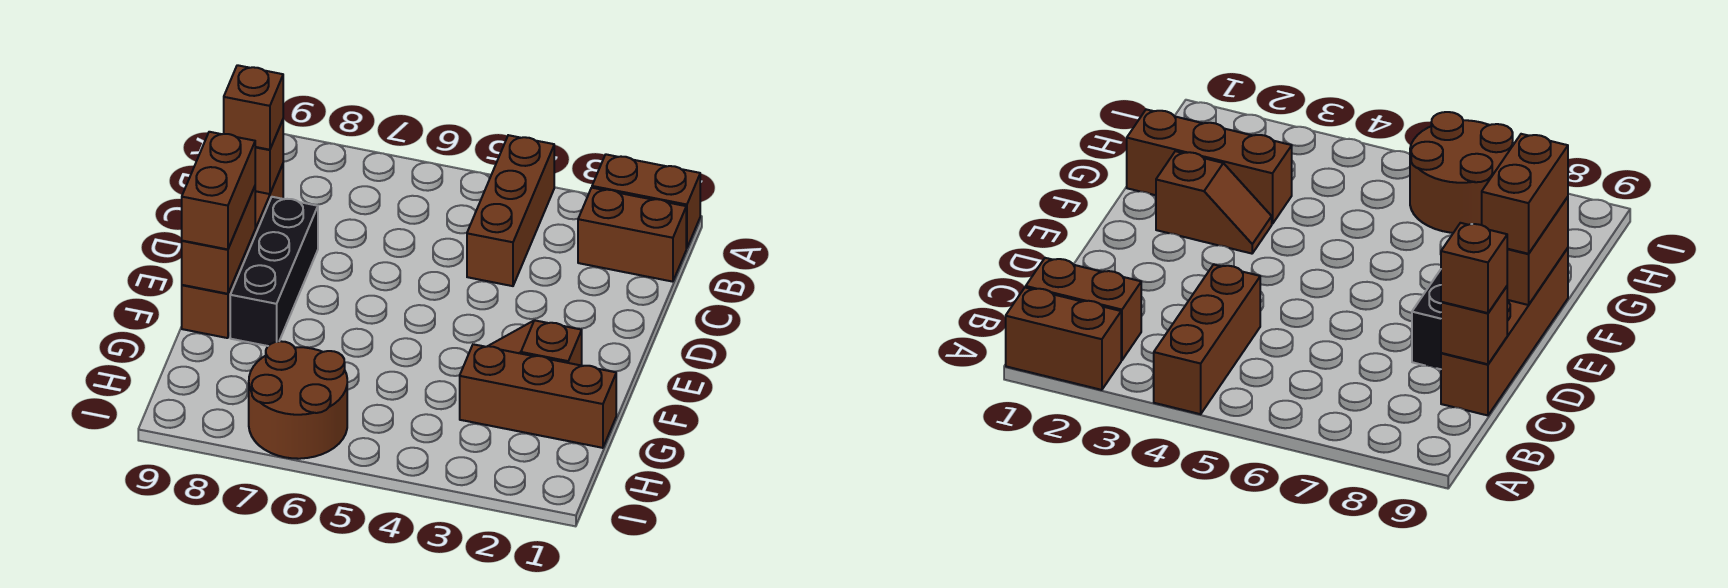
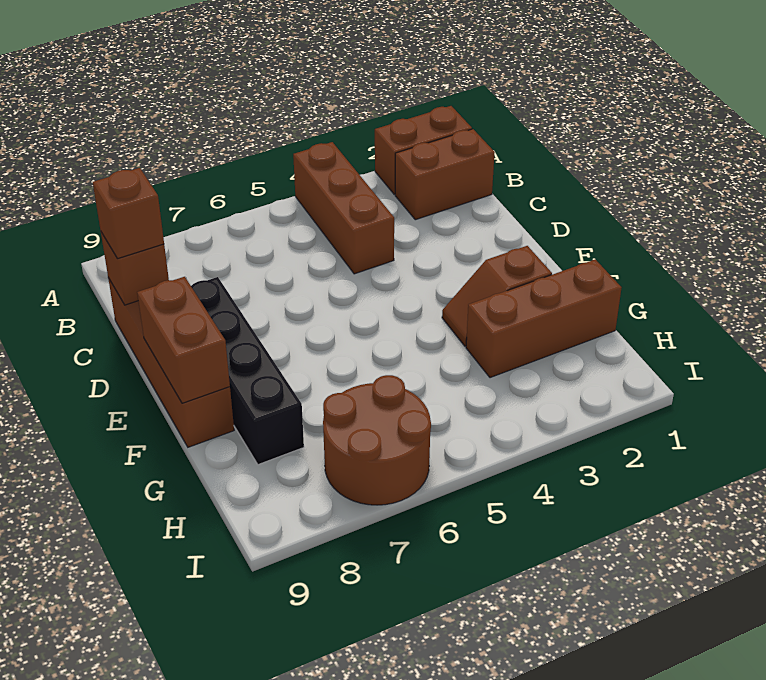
black 1x3 brick [230,197,318,346] -> black 1x4 brick [191,277,304,465]
brown 1x2 brick [182,132,255,249] -> none

